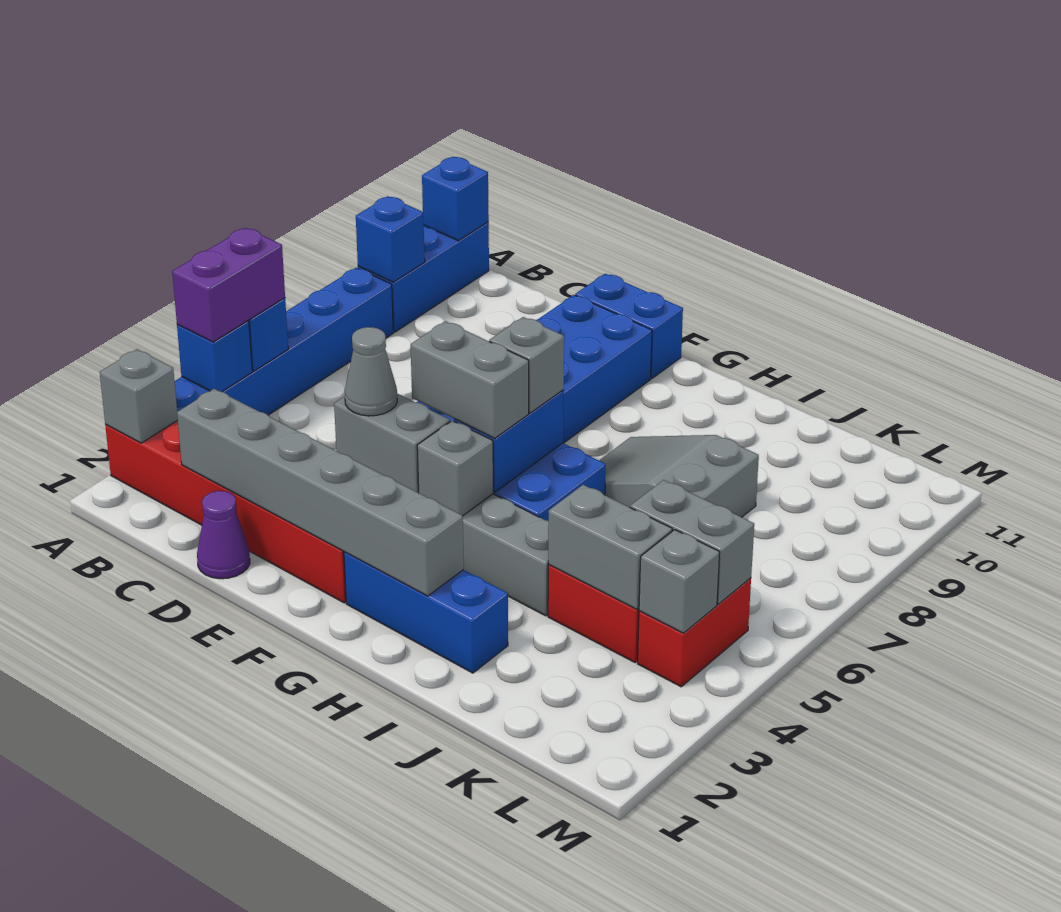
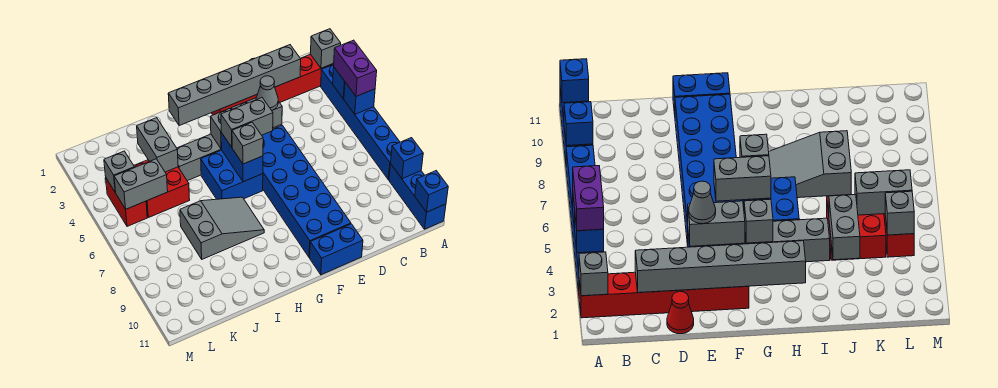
purple 1x1 cone [197,491,250,579] -> red 1x1 cone [667,291,694,334]
blue 1x3 brick [344,552,508,673] -> none
grey 1x2 brick [548,485,672,609] -> grey 1x2 brick turned to [137,118,178,172]

